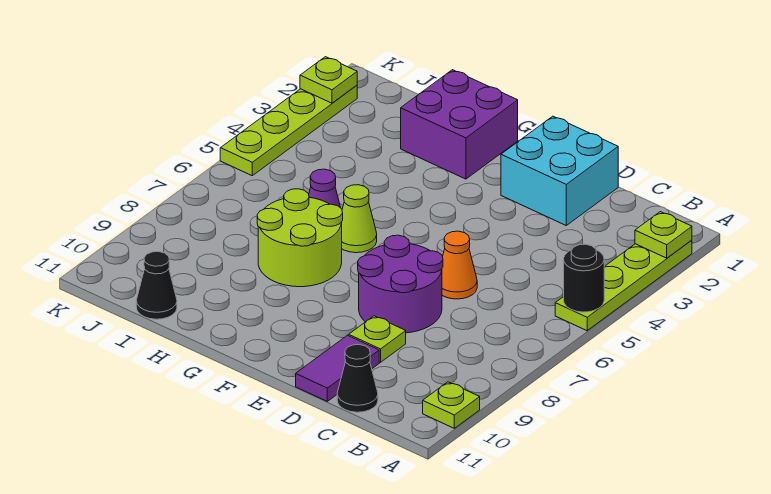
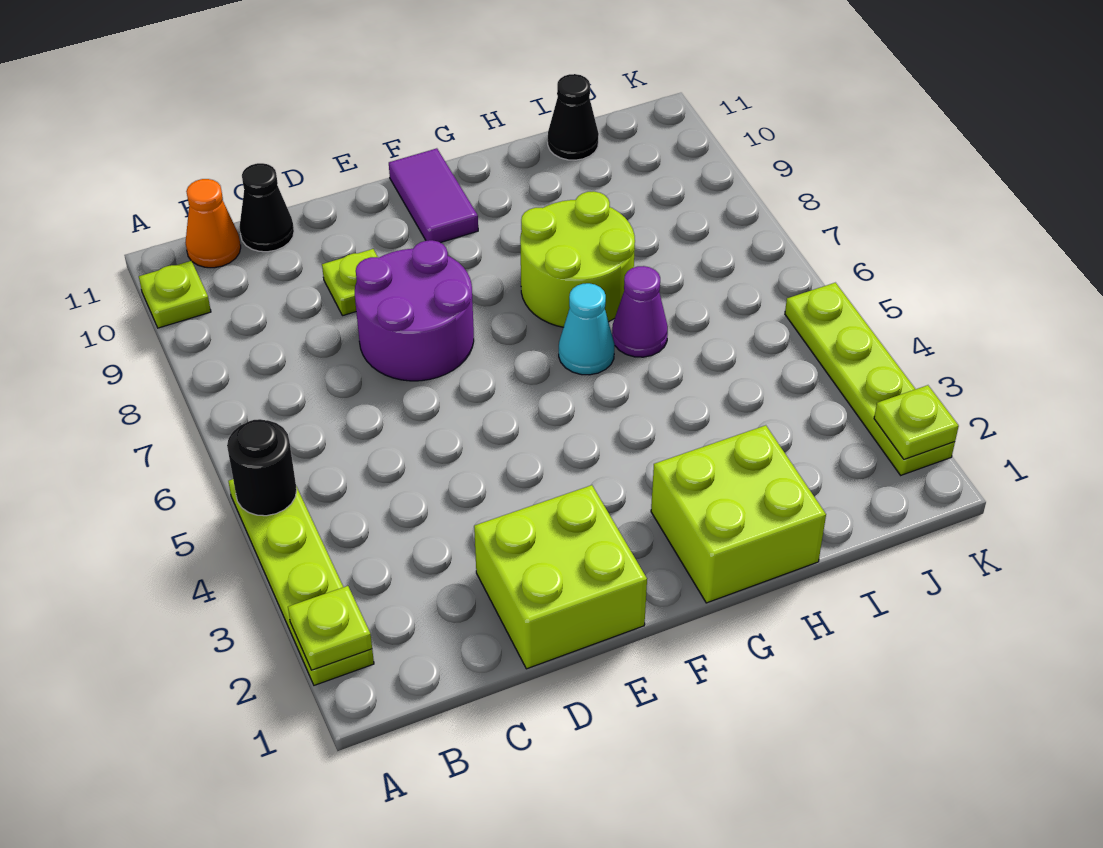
cyan 2x2 brick [501,116,618,225] -> lime 2x2 brick [474,485,647,669]
orange 1x1 cone [442,231,477,299] -> orange 1x1 cone moved to [185,179,241,268]
purple 1x2 tile [296,335,379,401] -> purple 1x2 tile moved to [389,148,478,243]
purple 2x2 brick [401,70,518,179] -> lime 2x2 brick [651,425,826,603]
lime 1x1 cone [342,185,377,253] -> cyan 1x1 cone [559,283,615,375]

